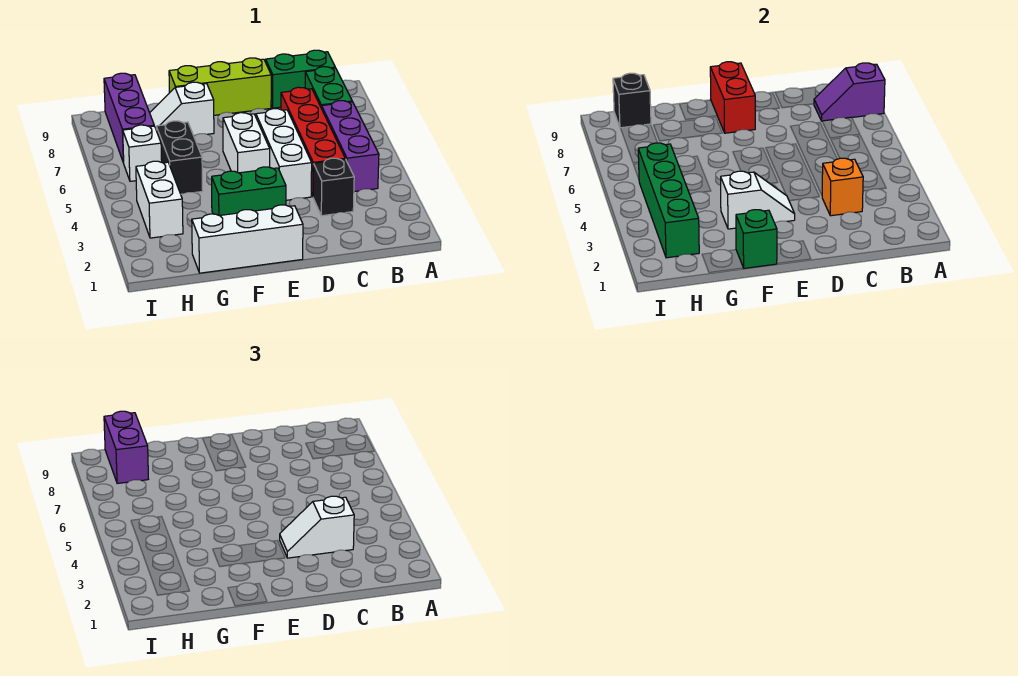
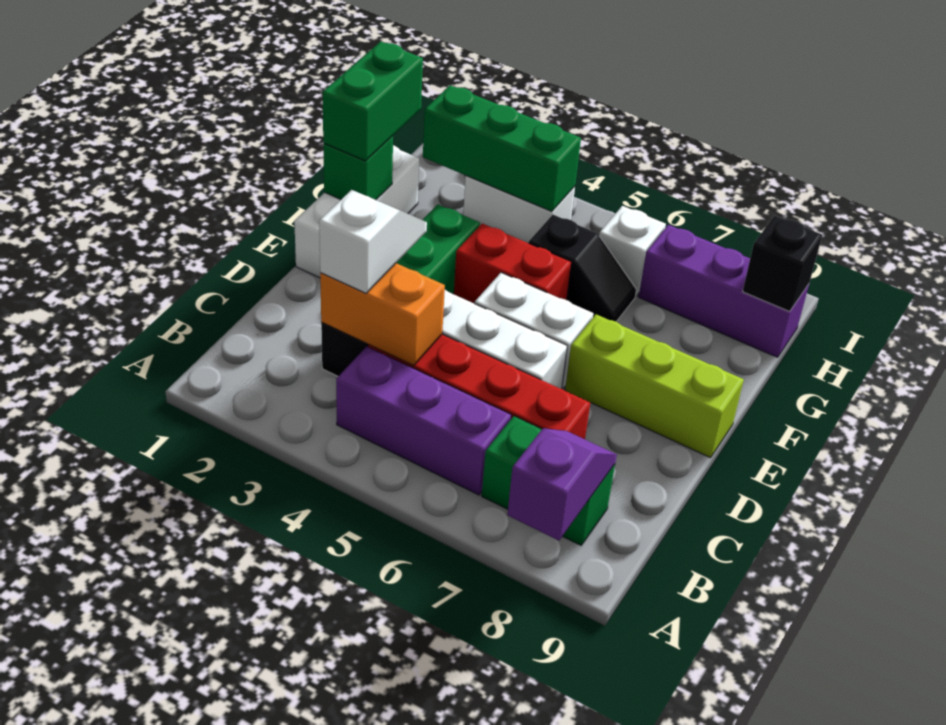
green 1x2 brick [266,50,335,108] -> green 1x2 brick moved to [322,42,423,161]
orange 1x1 brick [822,158,863,216] -> orange 1x2 brick [320,263,445,365]
lime 1x3 brick [169,58,271,115] -> lime 1x3 brick turned to [565,314,744,458]
white 1x2 slope [721,171,795,229] -> none
red 1x2 brick [710,62,755,133] -> red 1x2 brick moved to [454,223,571,304]
white 1x2 slope [150,82,214,136] -> none
black 1x2 brick [156,121,203,194] -> black 1x2 slope [529,215,636,321]
green 1x4 brick [638,143,699,258] -> green 1x3 brick [423,85,581,211]
purple 1x2 brick [104,411,148,483] -> none

